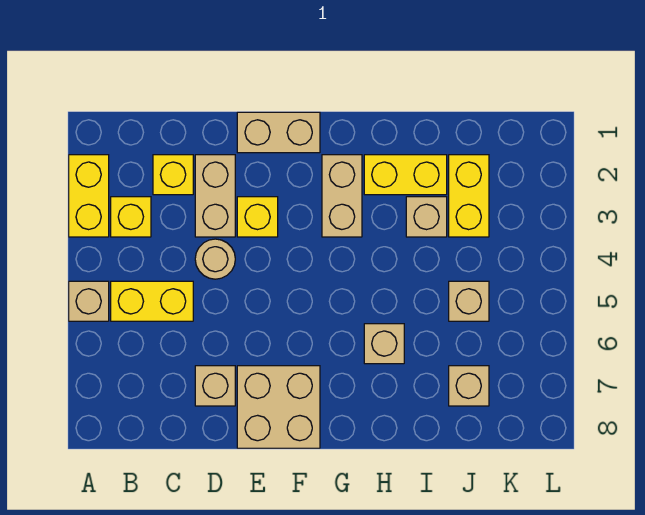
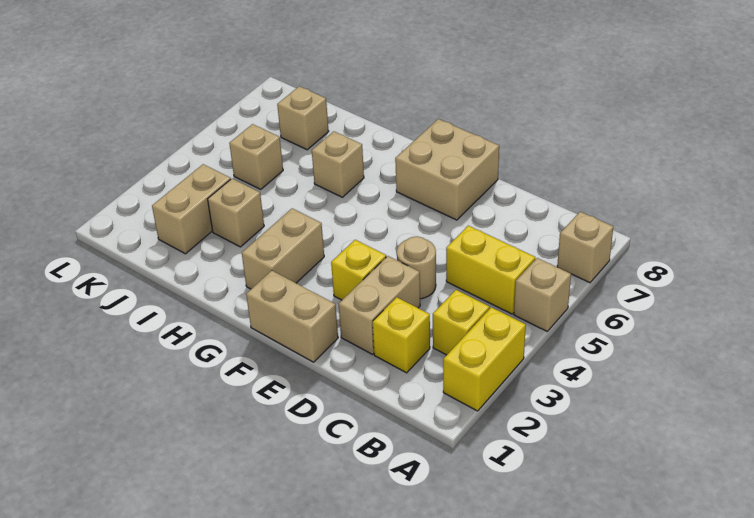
tan 1x1 brick [195,366,235,406] -> tan 1x1 brick moved to [557,212,613,283]
yellow 1x2 brick [364,155,447,195] -> none
yellow 1x2 brick [449,155,489,237] -> tan 1x2 brick [152,164,231,254]

